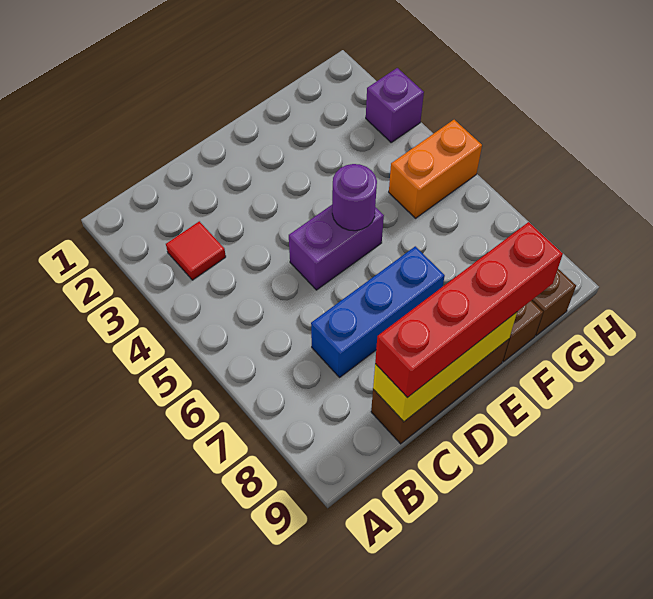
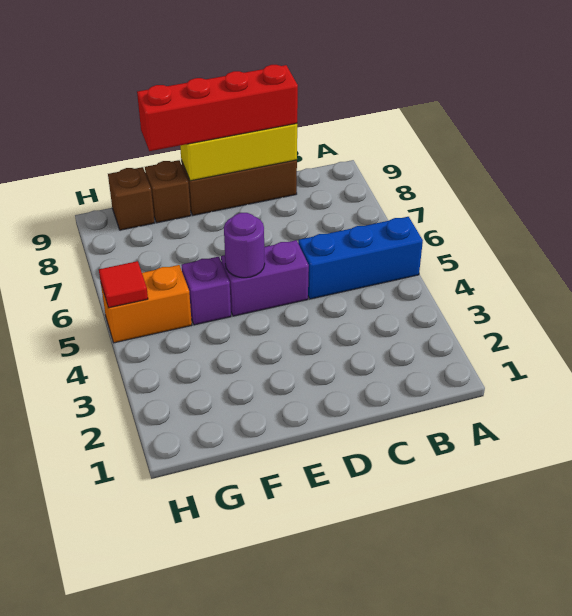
red 1x1 tile [166,221,226,280] -> red 1x1 tile moved to [99,261,148,308]
blue 1x3 brick [311,246,445,377] -> blue 1x3 brick moved to [298,217,423,299]
purple 1x1 brick [366,68,424,142] -> purple 1x1 brick moved to [182,257,231,325]

